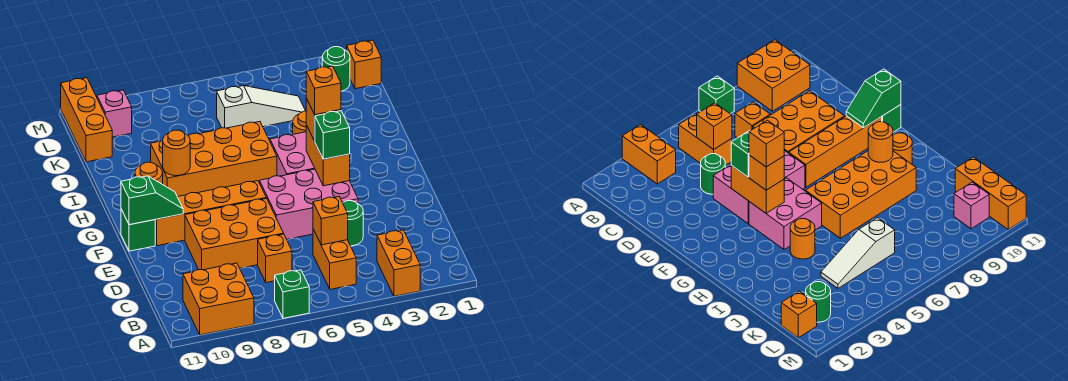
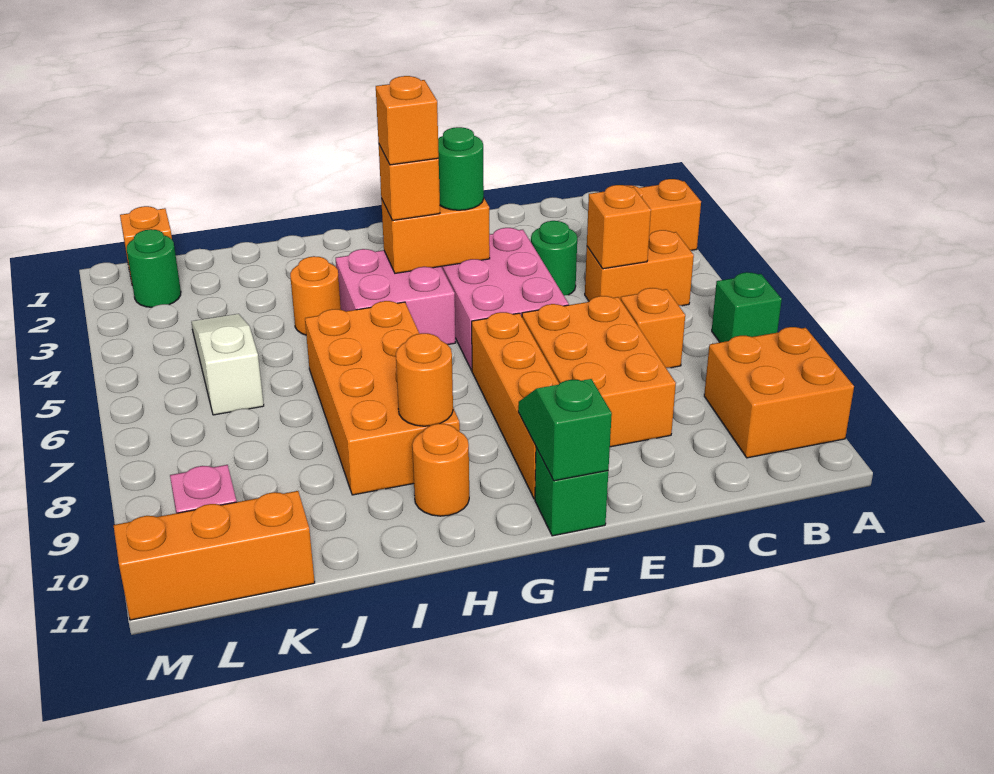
green 1x1 brick [315,111,350,159] -> green 1x1 round brick [438,127,484,210]

